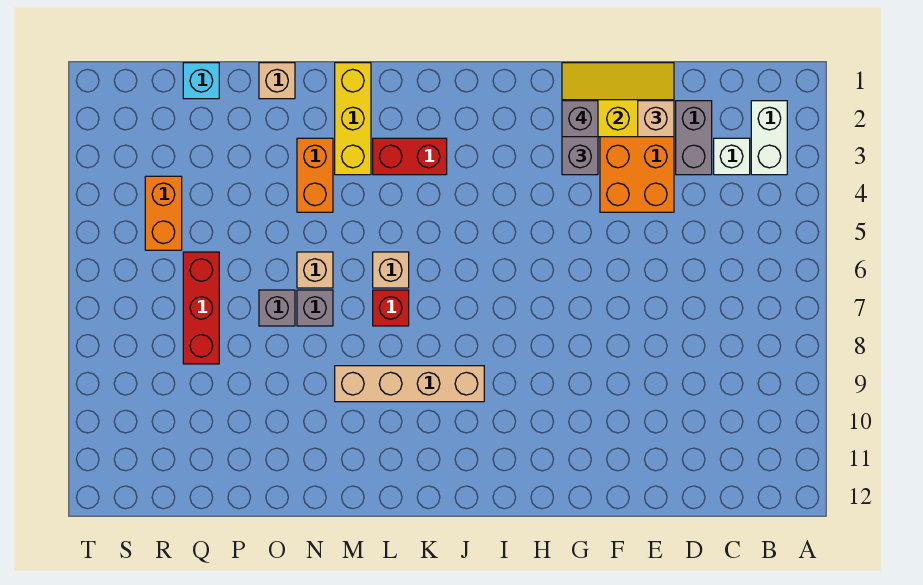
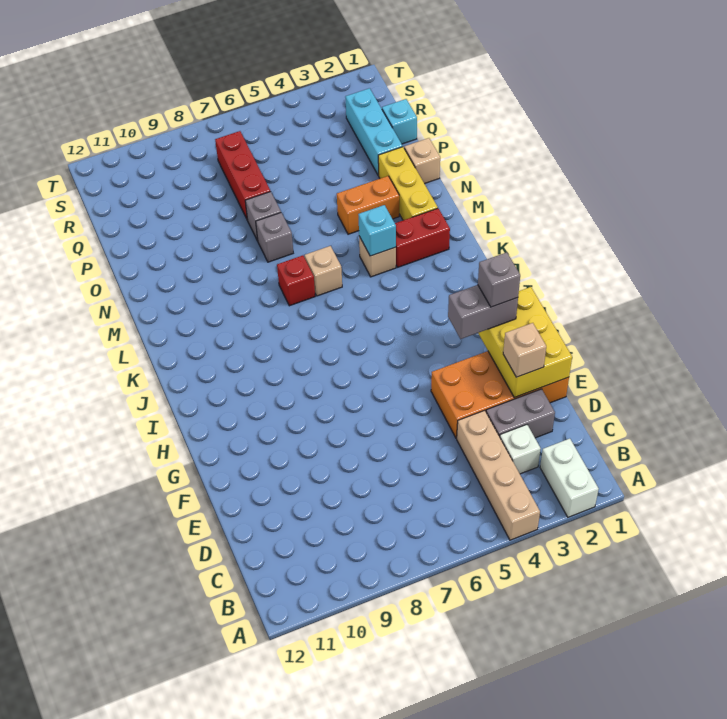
white 1x2 brick [751,101,787,175] -> white 1x2 brick turned to [540,439,599,517]
yellow 2x3 slope [562,63,674,137] -> yellow 2x3 brick [478,287,572,398]
tan 1x4 brick [335,366,484,402] -> tan 1x4 brick moved to [457,410,540,540]
red 1x2 brick [373,138,447,175] -> red 1x2 brick turned to [395,208,450,267]
none -> cyan 1x1 brick [358,205,396,256]
yellow 1x3 brick [335,63,371,175] -> yellow 1x3 brick turned to [378,147,438,220]
tan 1x1 brick [297,252,333,288] -> tan 1x1 brick moved to [359,236,396,277]
none -> cyan 1x3 brick [345,88,403,176]
red 1x3 brick [183,252,219,364] -> red 1x3 brick turned to [215,131,271,220]
orange 1x2 brick [145,176,182,250] -> none

